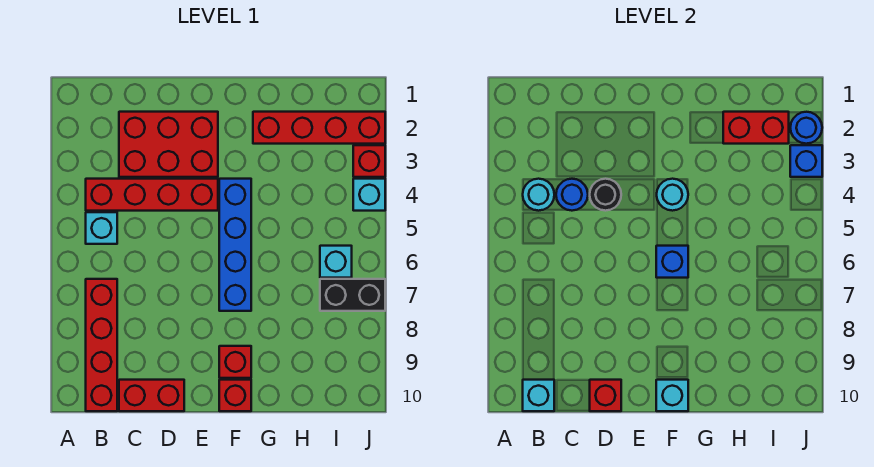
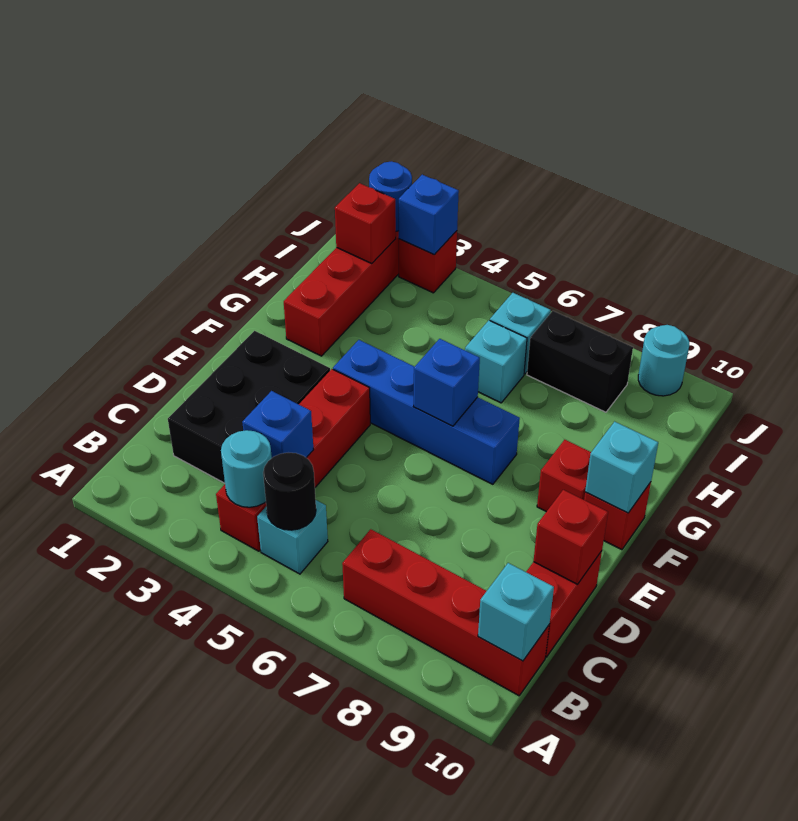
red 2x3 brick [119,112,218,177] -> black 2x3 brick [168,331,330,483]
blue 1x1 round brick [556,179,588,211] -> blue 1x1 brick [242,391,313,458]
black 1x1 round brick [590,179,621,211] -> black 1x1 round brick moved to [263,453,316,530]
cyan 1x1 round brick [657,179,688,211] -> cyan 1x1 round brick moved to [638,325,689,396]
red 1x2 brick [723,112,789,144] -> red 1x1 brick [335,183,396,263]
black 1x2 brick [320,279,385,311] -> black 1x2 brick turned to [527,311,633,412]
cyan 1x1 brick [353,179,385,211] -> cyan 1x1 brick moved to [465,320,527,403]

